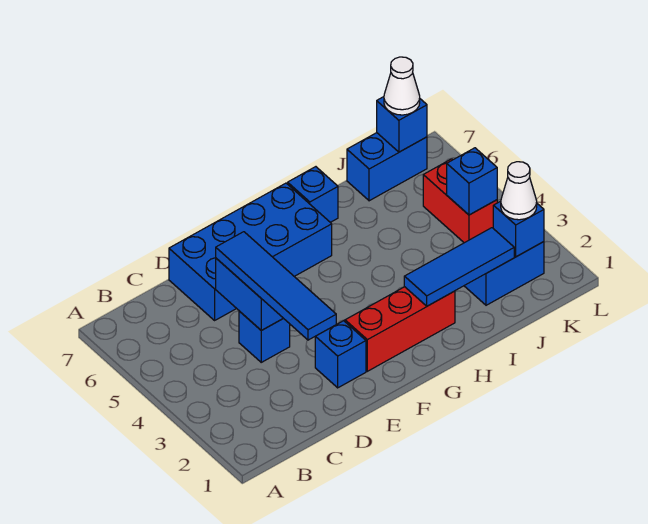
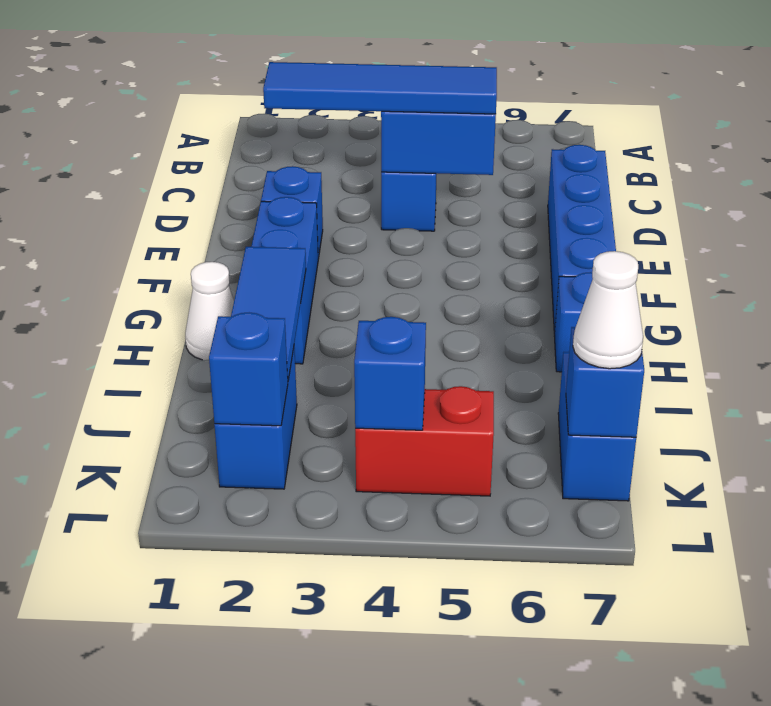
blue 2x4 brick [169,183,332,320] -> blue 1x4 brick [548,145,616,334]
red 1x3 brick [345,287,455,371] -> blue 1x3 brick [251,197,318,364]
white 1x1 cone [501,162,537,220] -> white 1x1 cone moved to [185,262,234,360]

